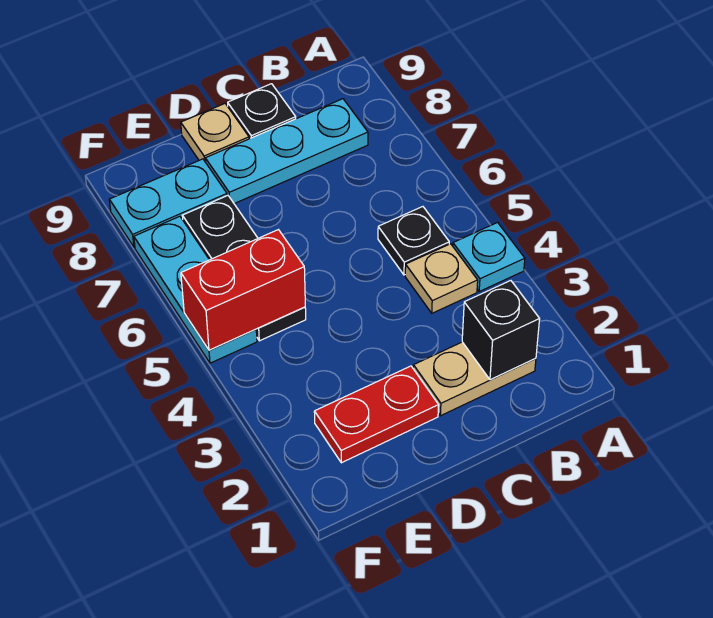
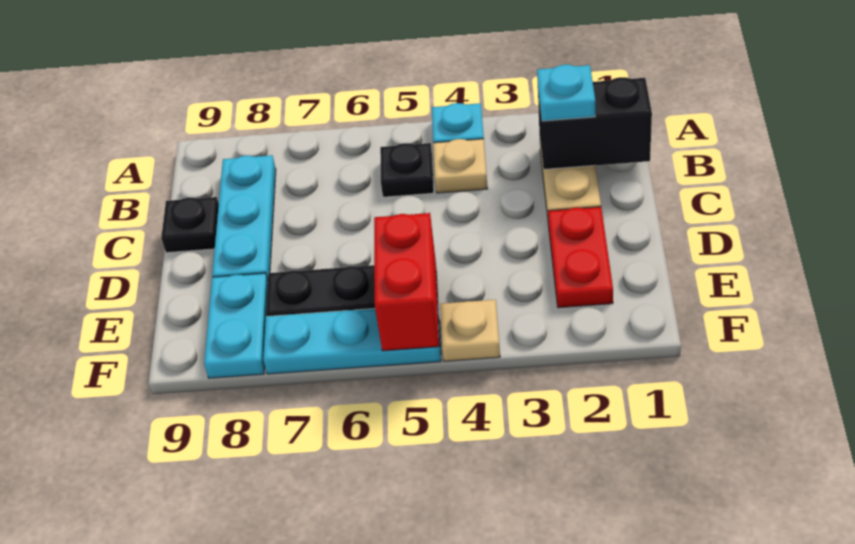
black 1x1 brick [462,281,540,380] -> black 1x2 brick [538,77,652,169]
none -> cyan 1x1 plate [537,65,595,121]
tan 1x1 plate [181,104,249,162] -> tan 1x1 plate moved to [440,300,500,361]

